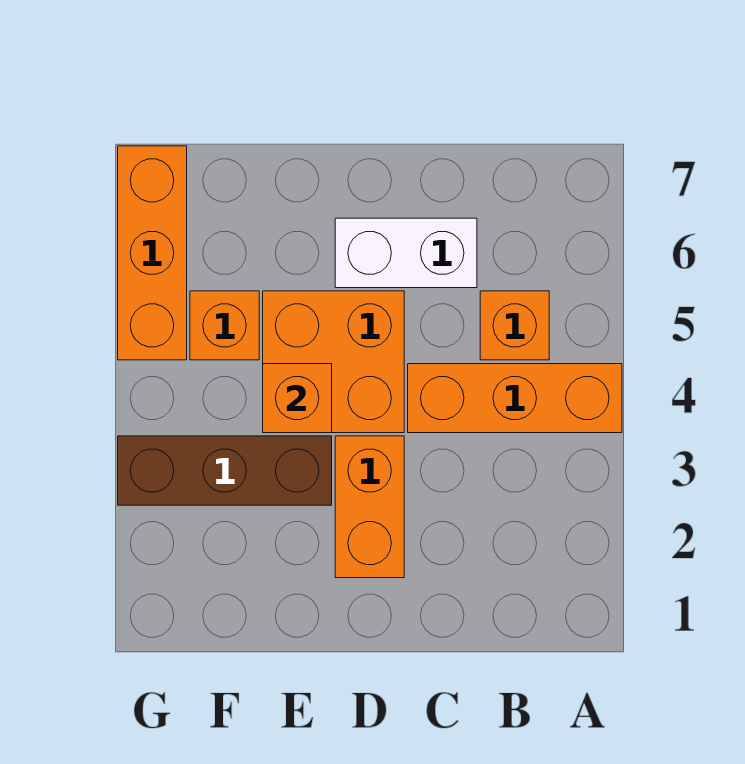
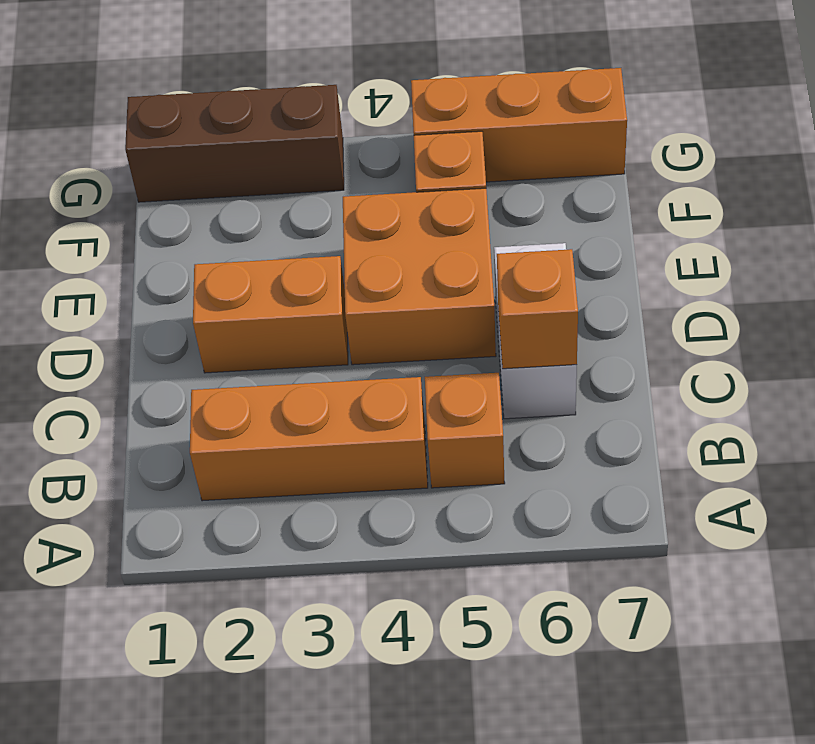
orange 1x3 brick [408,364,622,433] -> orange 1x3 brick turned to [190,377,428,501]
brown 1x3 brick [118,436,332,505] -> brown 1x3 brick turned to [125,85,344,202]
orange 1x1 brick [263,364,332,433] -> orange 1x1 brick moved to [497,249,578,369]

